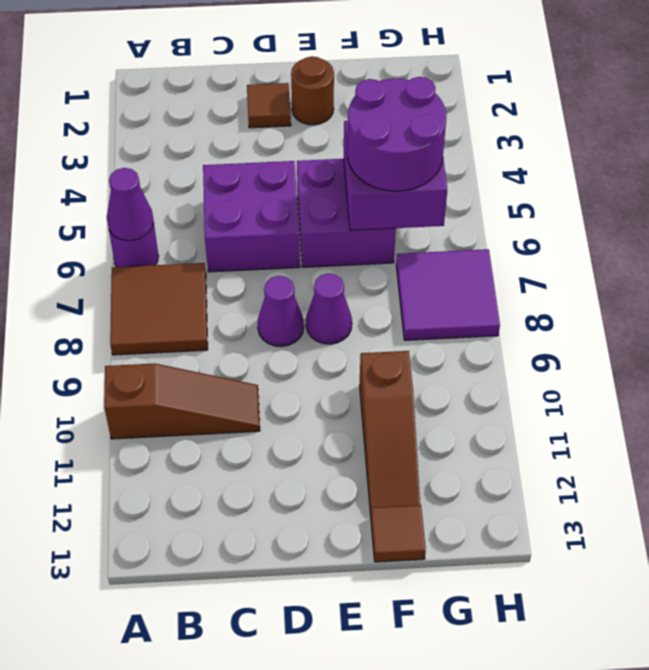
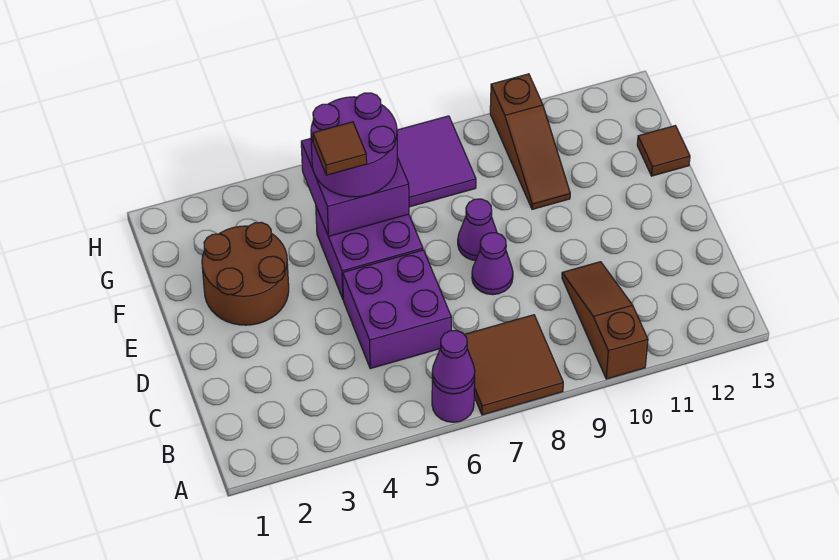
brown 1x1 tile [247,83,291,128] -> brown 1x1 tile moved to [313,122,367,175]
brown 1x1 round brick [291,56,334,125] -> brown 2x2 round brick [202,222,289,325]
brown 1x3 slope [359,351,420,515] -> brown 1x3 slope turned to [490,74,570,209]

